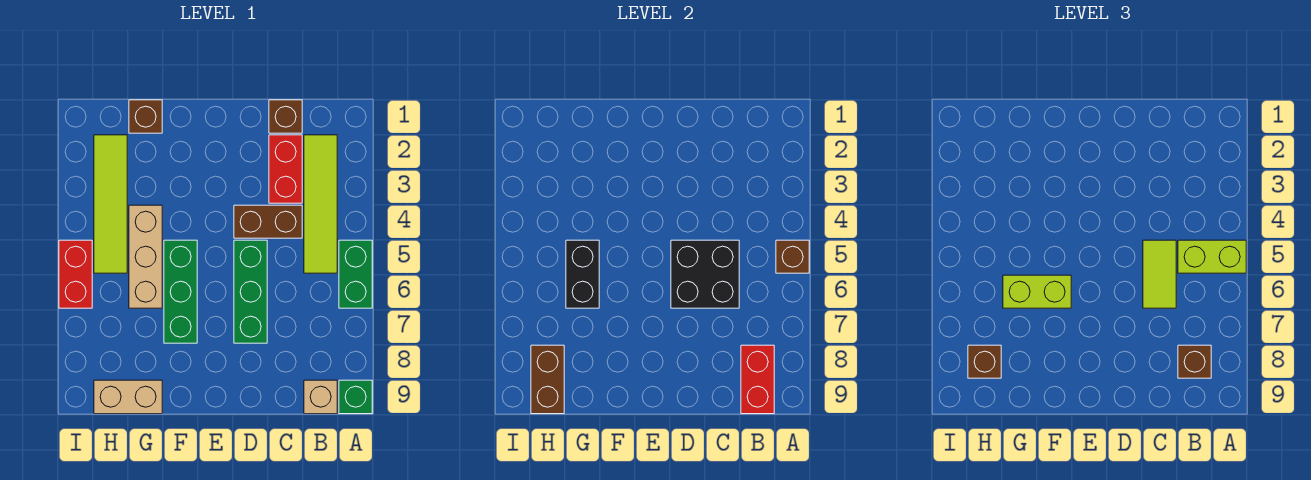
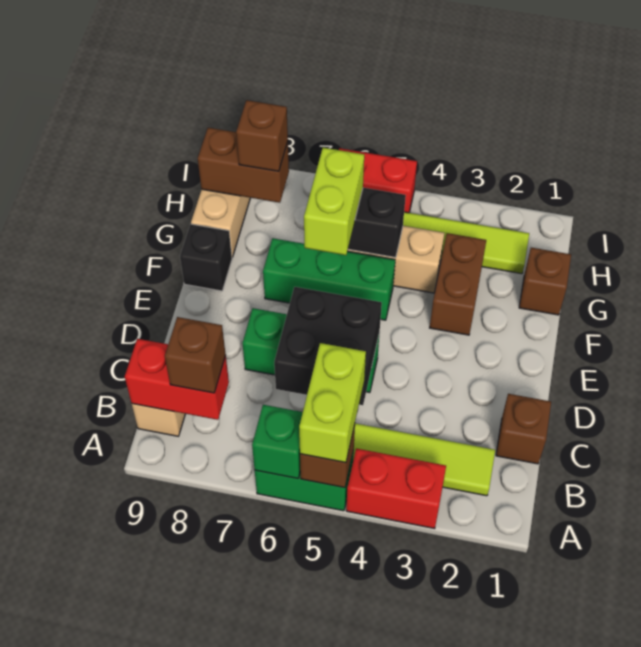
green 1x1 brick [339,380,372,414] -> green 1x1 brick moved to [252,405,303,479]
red 1x2 brick [269,135,302,203] -> red 1x2 brick moved to [346,448,446,529]
brown 1x2 brick [234,205,302,238] -> brown 1x2 brick moved to [430,233,486,335]
lime 1x2 tile [1143,240,1176,308] -> none
none -> black 1x1 brick [180,224,232,291]

